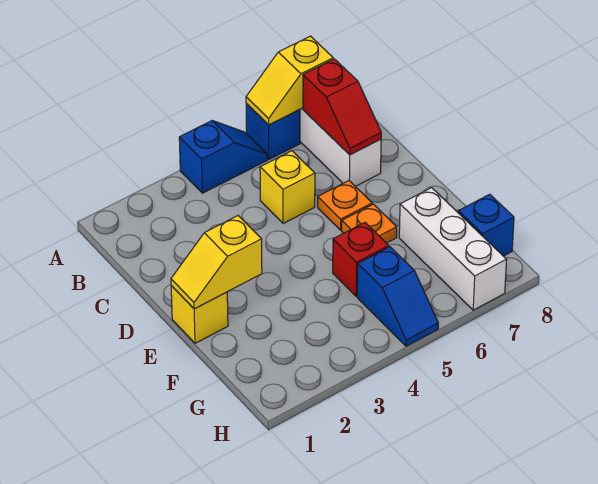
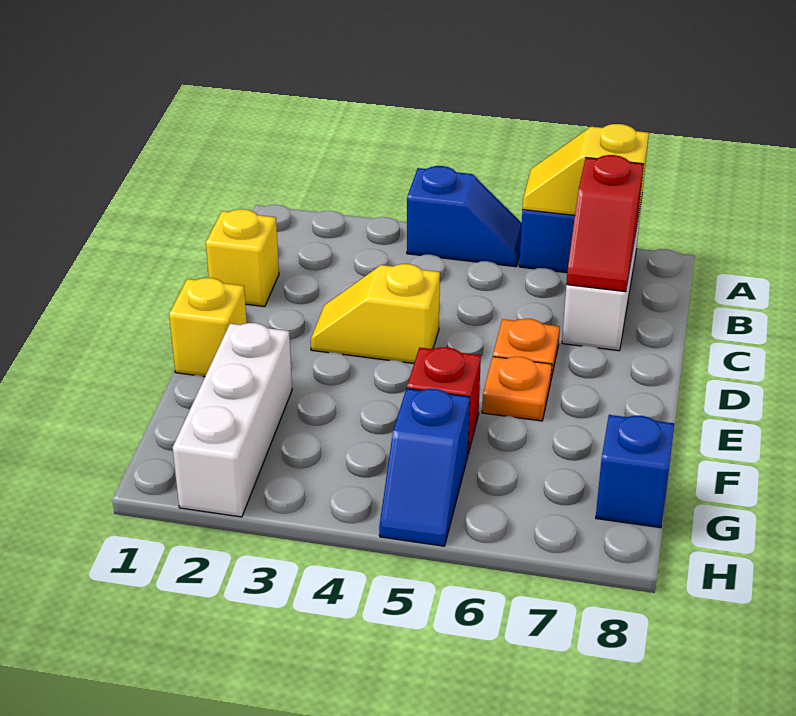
yellow 1x1 brick [260,151,315,224] -> yellow 1x1 brick moved to [206,209,279,307]
yellow 1x2 slope [171,216,262,309] -> yellow 1x2 slope moved to [311,264,440,363]
white 1x3 brick [399,188,507,310] -> white 1x3 brick moved to [173,323,292,517]

